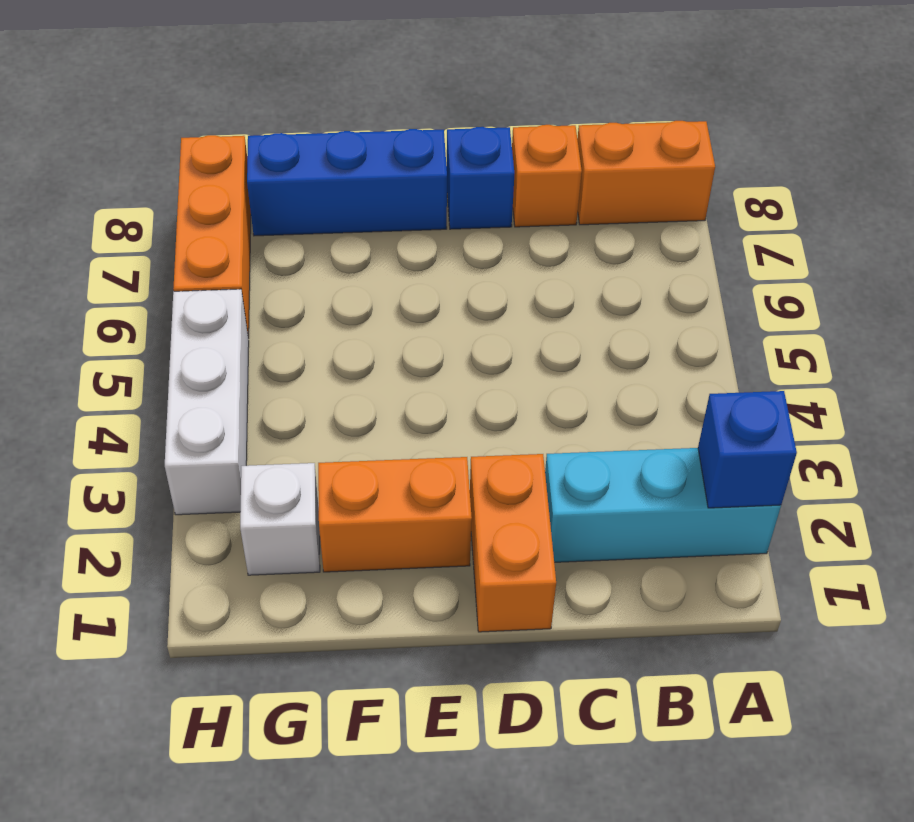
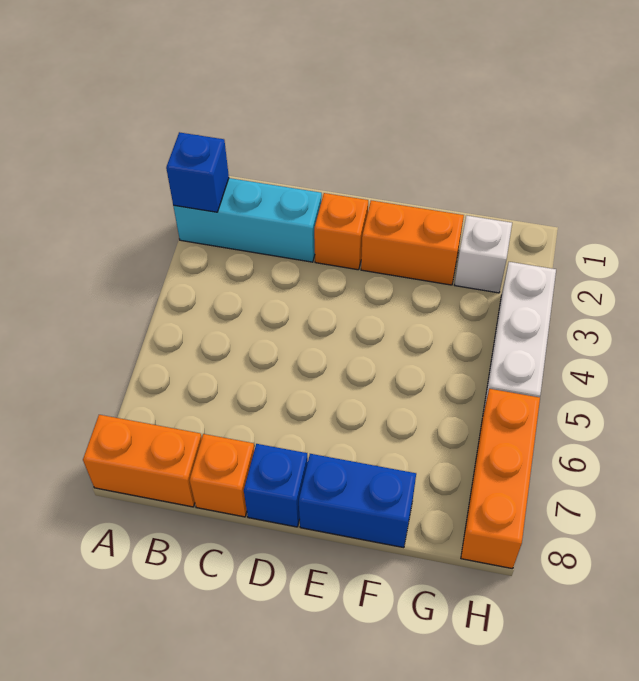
orange 1x2 brick [470,454,556,632] -> orange 1x1 brick [314,193,368,270]
blue 1x3 brick [247,129,447,236] -> blue 1x2 brick [299,454,416,548]

